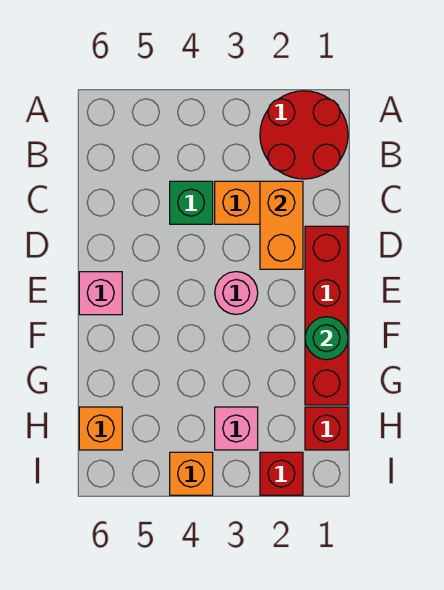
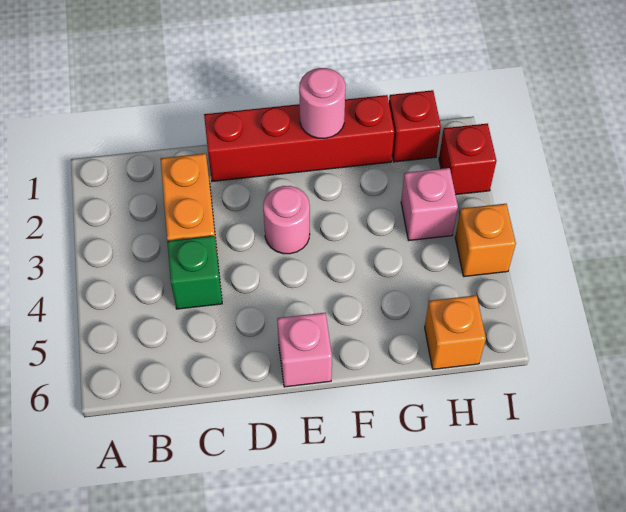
red 2x2 round brick [260,91,348,179] -> none
orange 1x2 brick [260,181,303,269] -> none
green 1x1 round brick [305,317,348,360] -> pink 1x1 round brick [299,68,346,138]

